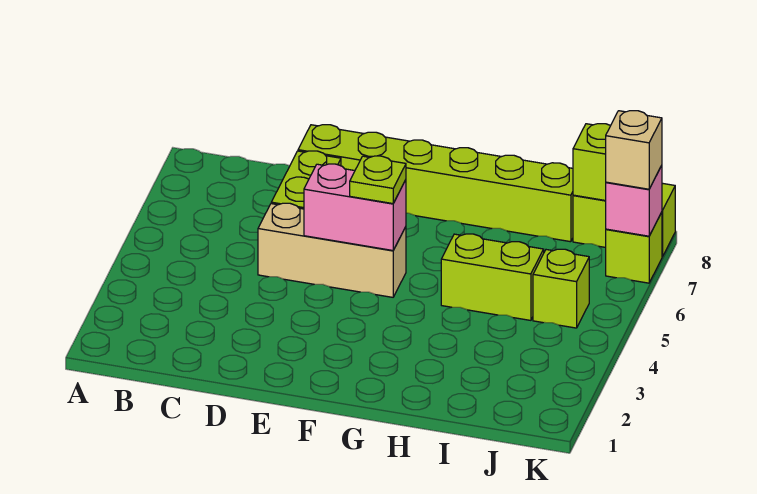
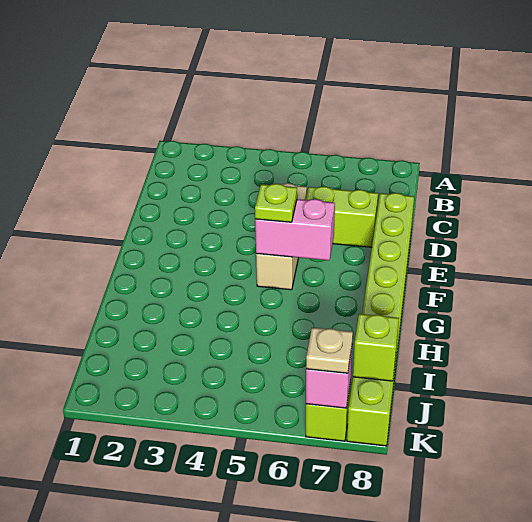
pink 1x2 brick [304,164,406,250] -> pink 1x2 brick turned to [255,199,335,260]
lime 1x2 brick [441,234,544,320] -> none
lime 1x1 brick [533,249,589,328] -> none
tan 1x1 brick [606,111,662,189] -> tan 1x1 plate [306,327,353,373]

